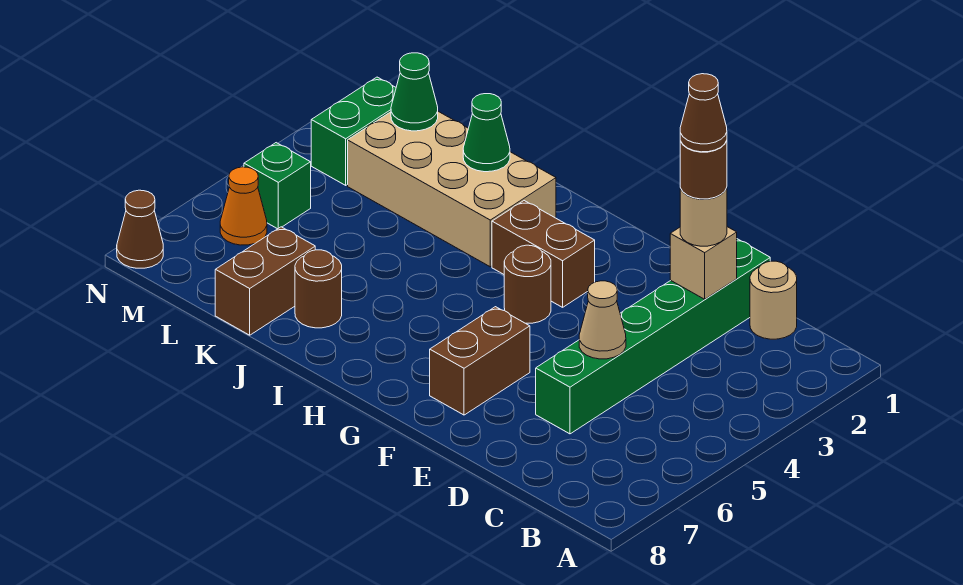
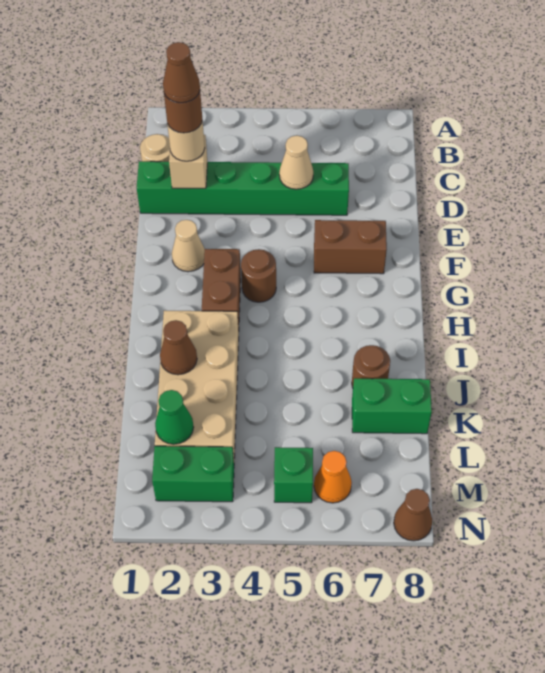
none -> tan 1x1 cone [172,220,205,272]
green 1x1 cone [463,94,510,172] -> brown 1x1 cone [160,320,197,375]
brown 1x2 brick [215,227,315,335] -> green 1x2 brick [352,378,432,434]

